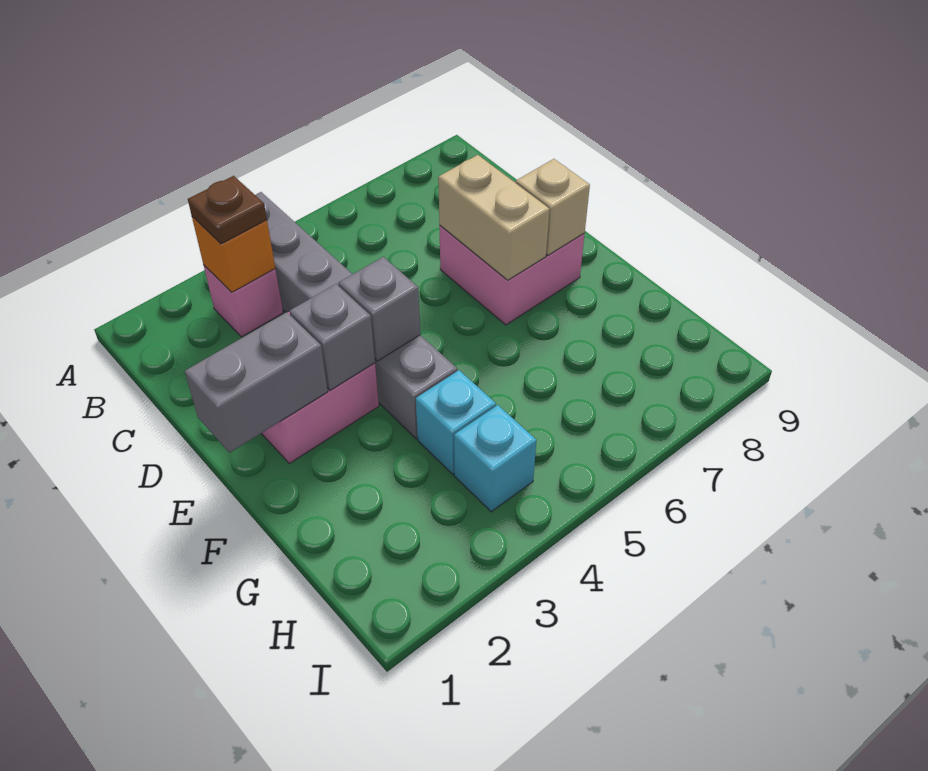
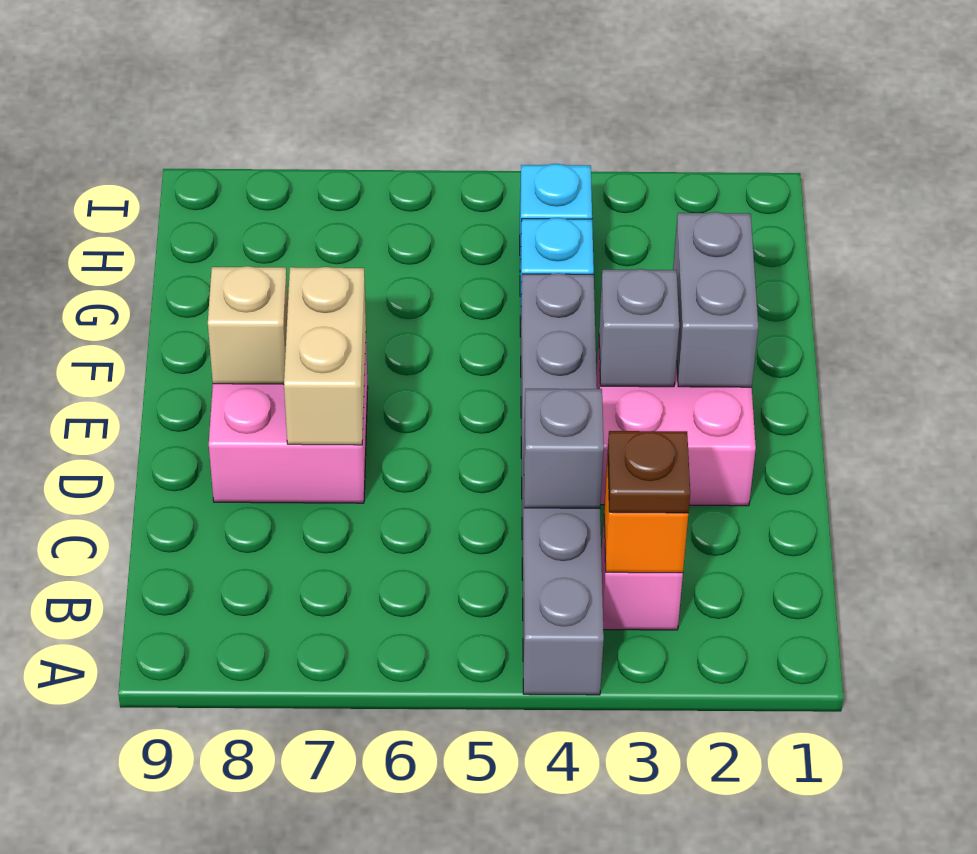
grey 1x2 brick [185,312,328,453] -> grey 1x2 brick turned to [673,212,758,387]
grey 1x1 brick [339,257,420,361] -> grey 1x1 brick moved to [524,389,604,508]

